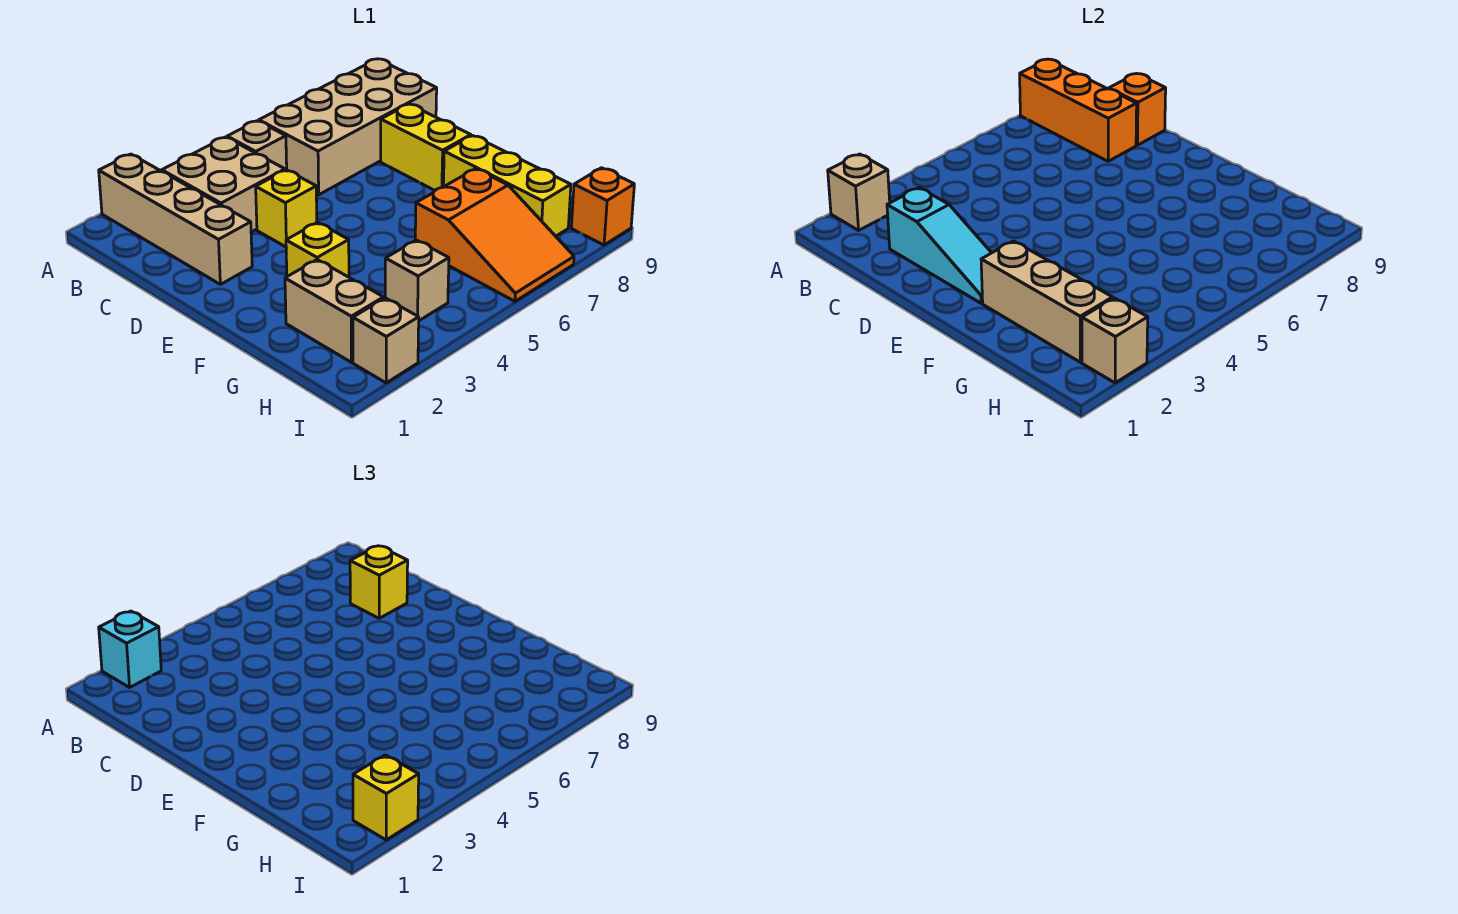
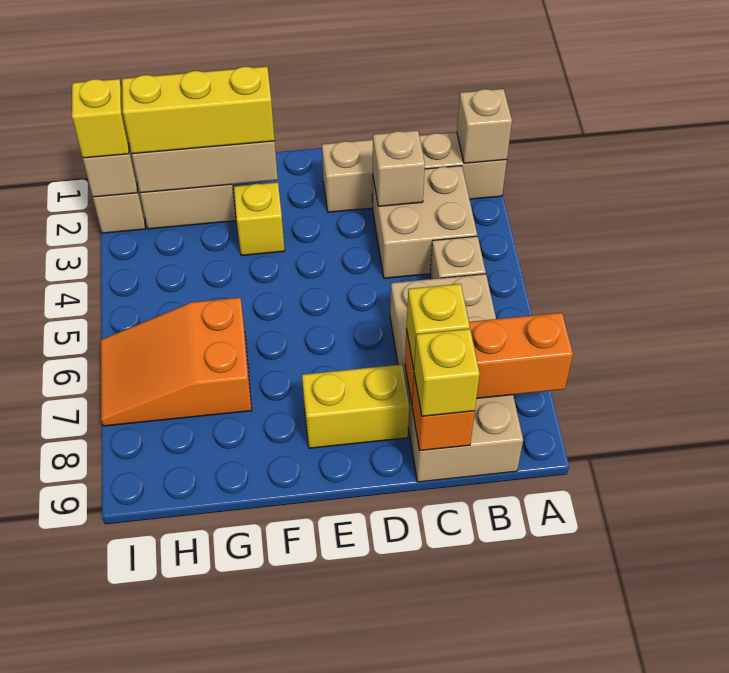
cyan 1x1 brick [99,611,161,687] -> none
cyan 1x3 slope [887,188,991,303] -> none
yellow 1x1 brick [256,170,317,247] -> yellow 1x1 brick moved to [414,329,480,416]
yellow 1x3 brick [443,135,571,236] -> yellow 1x3 brick moved to [122,67,275,154]
tan 1x1 brick [385,240,449,321] -> tan 1x1 brick moved to [373,131,425,206]
orange 1x1 brick [571,168,634,245] -> none

